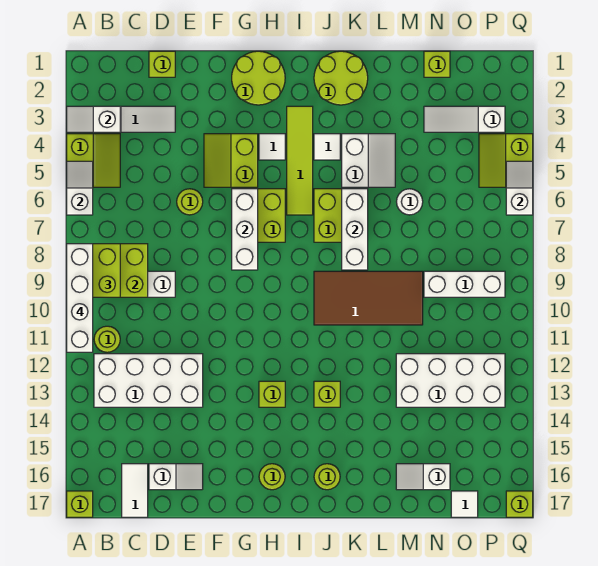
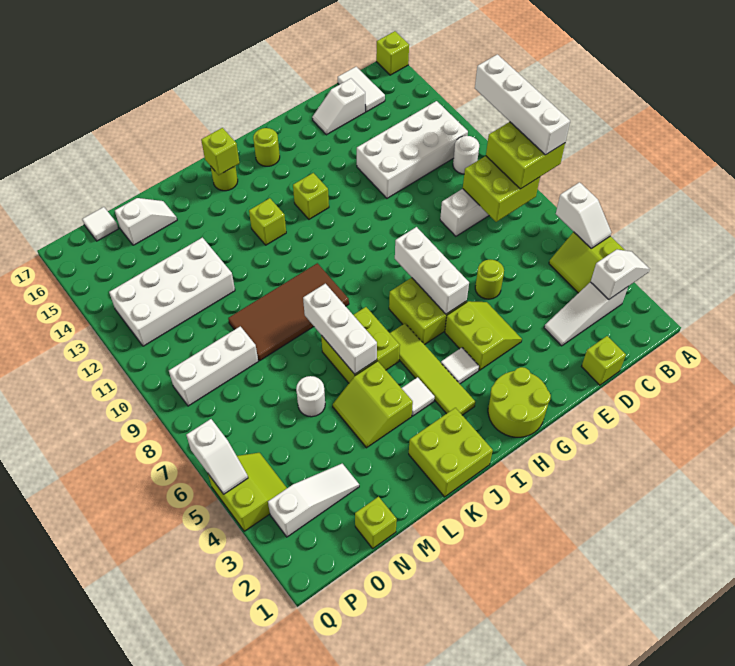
lime 1x1 round brick [94,326,120,352] -> white 1x1 round brick [453,136,479,174]
lime 2x2 round brick [314,51,368,105] -> lime 2x2 brick [409,408,493,497]
white 2x2 slope [342,134,395,187] -> lime 2x2 slope [333,361,413,448]
lime 1x1 brick [506,491,533,517] -> lime 1x1 brick moved to [201,128,240,175]

